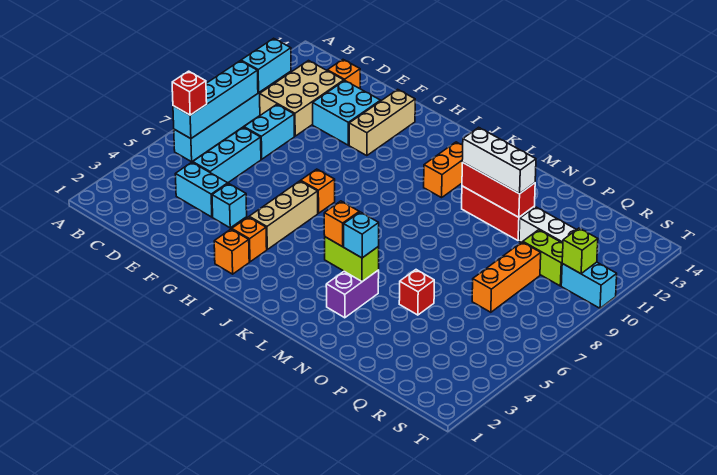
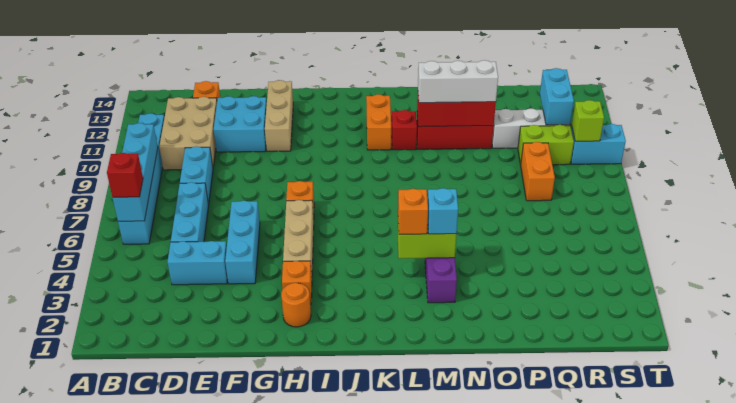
cyan 1x2 brick [241,38,291,93] -> cyan 1x2 brick moved to [540,68,574,125]
cyan 1x1 brick [212,183,247,228] -> cyan 1x3 brick [225,201,260,284]
orange 1x1 brick [214,229,249,274] -> orange 1x1 round brick [281,283,311,327]
red 1x1 brick [399,270,434,315] -> red 1x1 brick moved to [392,110,417,150]
orange 1x3 brick [472,242,541,312] -> orange 1x2 brick [521,142,555,201]

